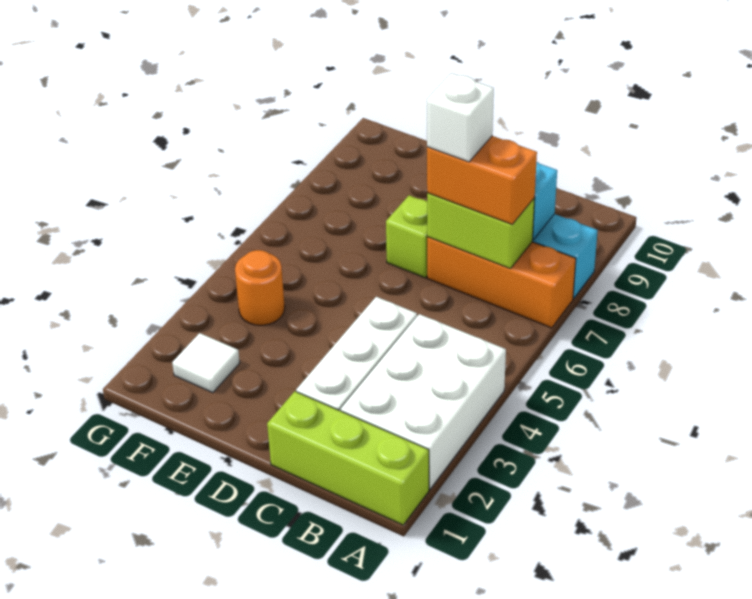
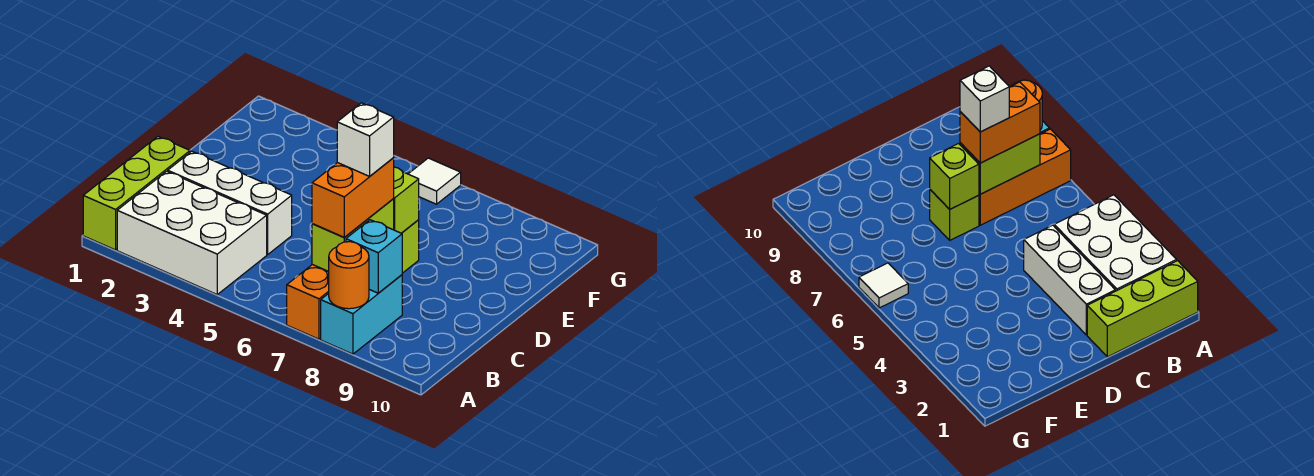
none -> lime 1x1 brick [394,167,419,233]
white 1x1 tile [172,333,240,393] -> white 1x1 tile moved to [409,158,461,204]
orange 1x1 round brick [235,250,285,325] -> orange 1x1 round brick moved to [329,242,369,309]

